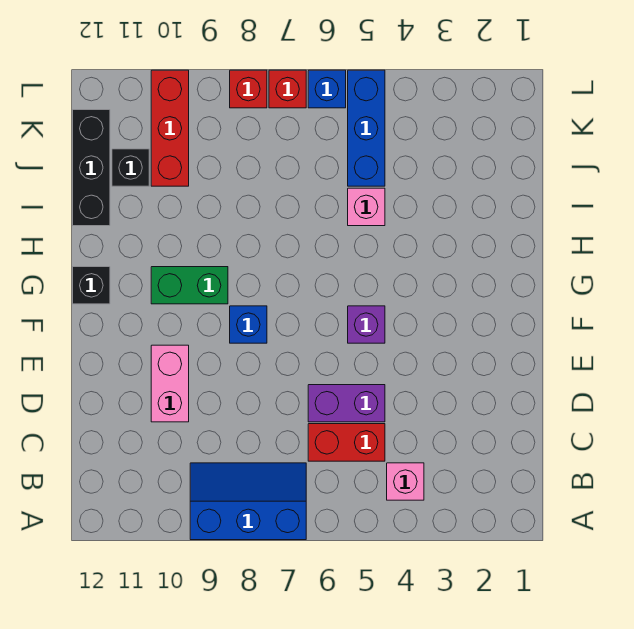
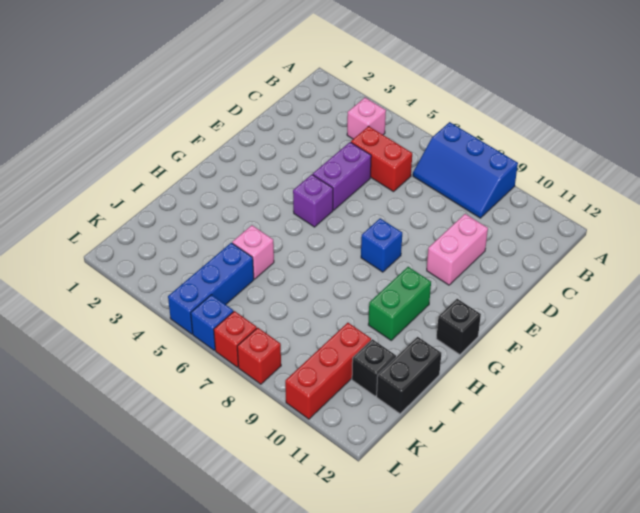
purple 1x2 brick [308,385,385,422] -> purple 1x2 brick turned to [313,142,371,210]
green 1x2 brick [151,267,228,304] -> green 1x2 brick turned to [368,267,431,340]
black 1x3 brick [73,110,110,226] -> black 1x2 brick [377,337,441,414]

